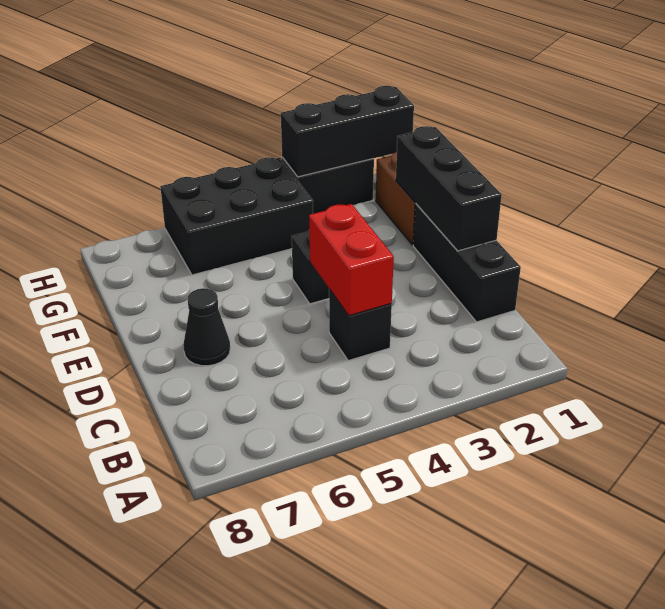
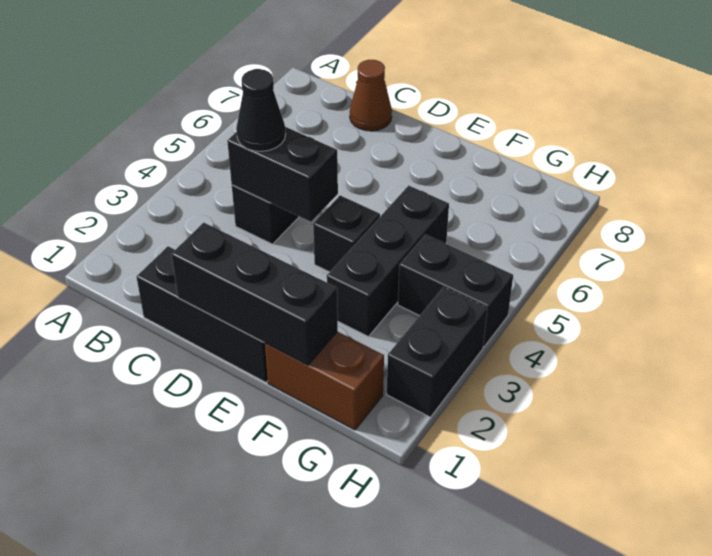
red 1x2 brick [309,204,394,316] -> black 1x2 brick [227,127,338,222]
none -> brown 1x1 cone [350,60,392,131]
black 1x1 cone [183,288,230,366] -> black 1x1 cone moved to [236,69,286,151]
black 2x3 brick [160,157,313,275] -> black 1x2 brick [398,234,513,347]
black 1x3 brick [281,86,414,177] -> black 1x3 brick moved to [327,185,449,337]

